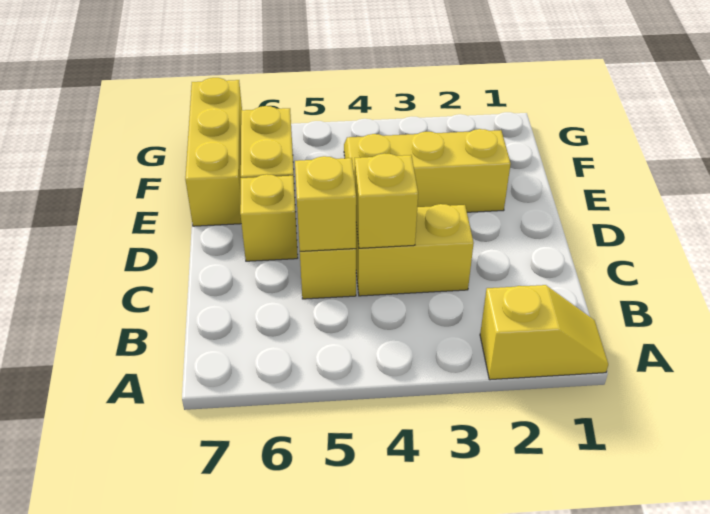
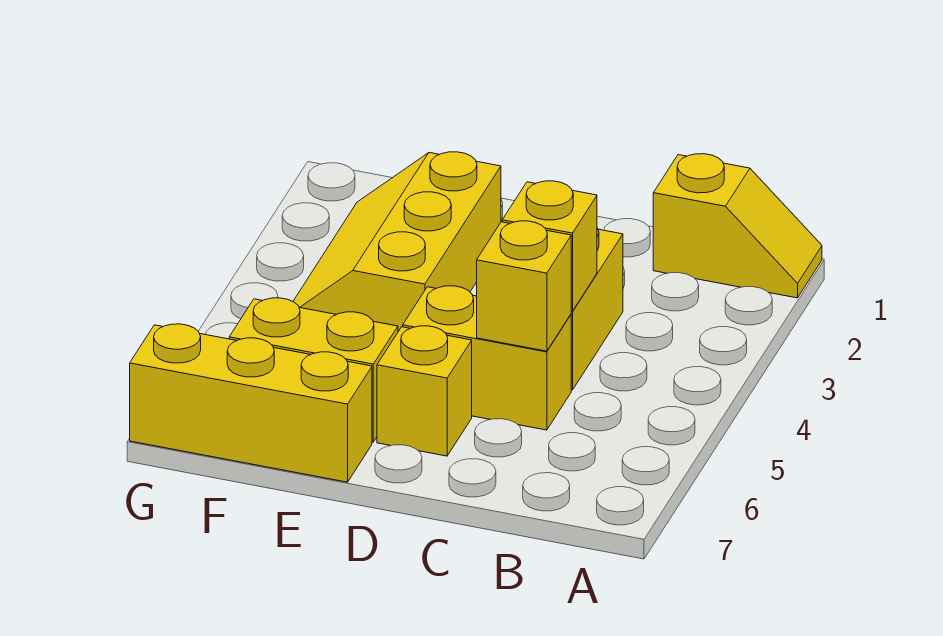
yellow 1x2 slope [480,285,608,380] -> yellow 1x2 slope turned to [653,154,822,298]

